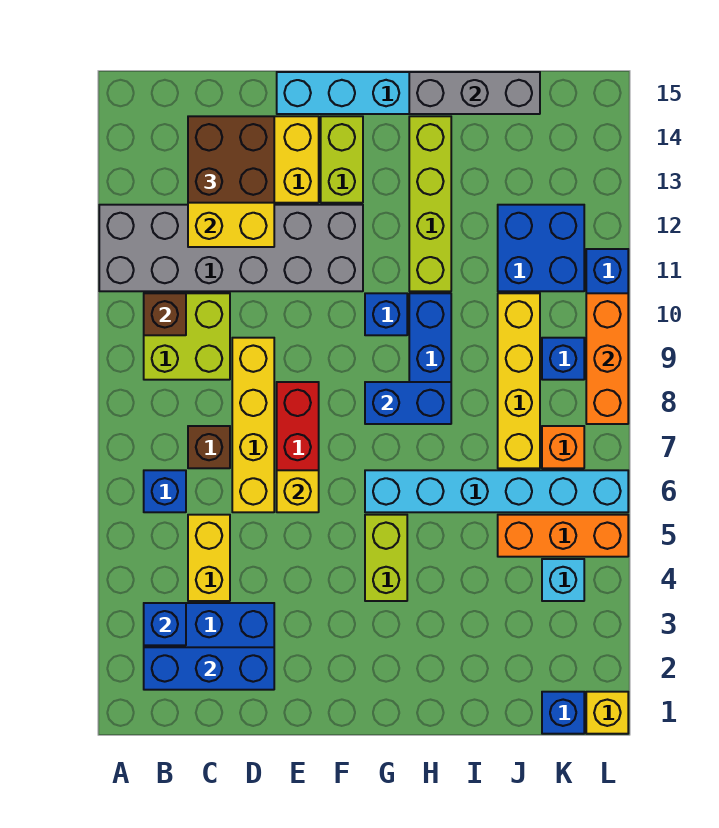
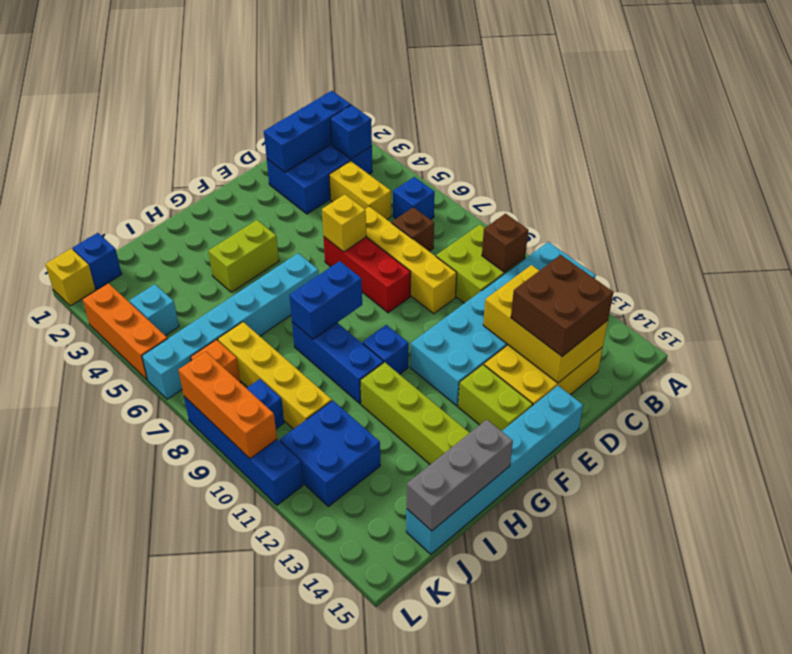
grey 2x6 brick [99,205,363,291] -> cyan 2x6 brick [411,242,596,406]
lime 1x2 brick [365,515,407,601] -> lime 1x2 brick turned to [208,220,279,292]
orange 1x3 brick [498,515,628,557] -> orange 1x3 brick turned to [83,283,167,380]

